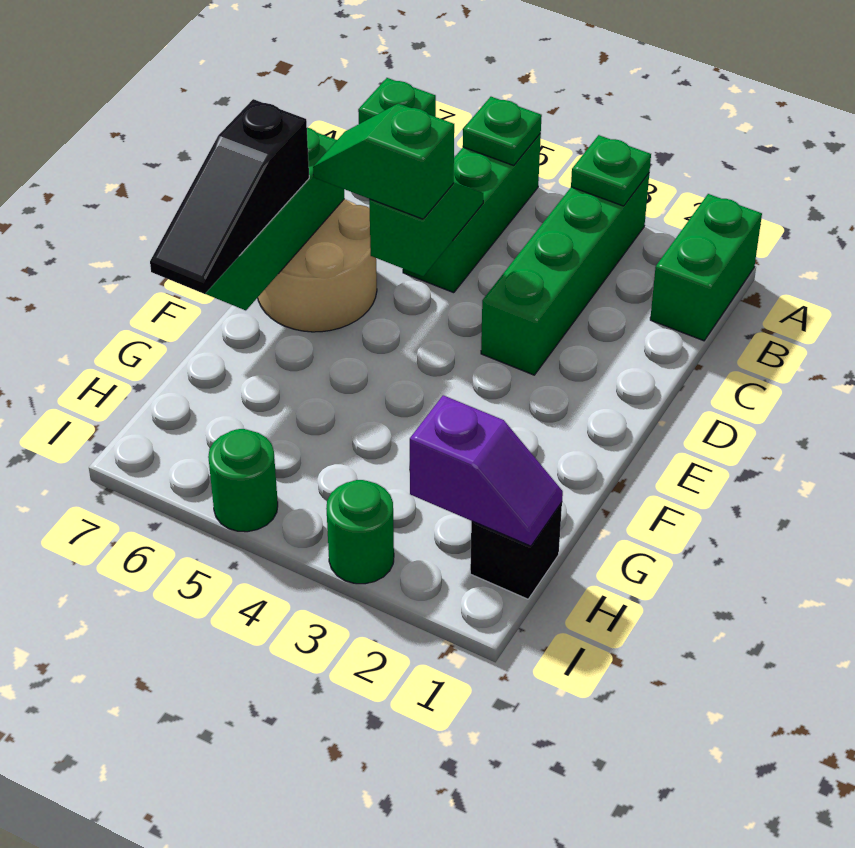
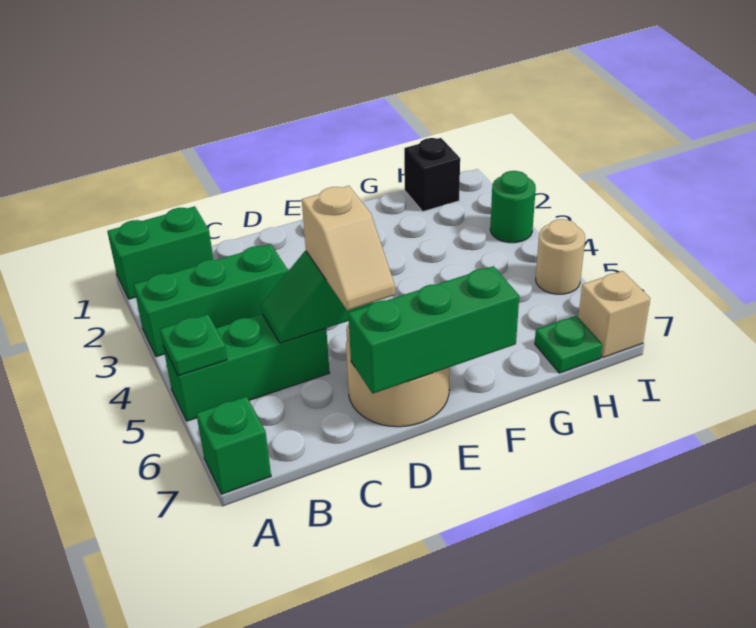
green 1x4 brick [481,174,649,375] -> green 1x3 brick [134,244,288,357]
green 1x1 plate [571,135,651,206] -> green 1x1 plate moved to [535,316,603,373]
green 1x2 slope [313,103,454,219] -> tan 1x2 slope [302,186,395,310]
black 1x3 slope [150,99,309,294] -> none
purple 1x2 slope [410,395,563,546] -> none
green 1x1 round brick [208,429,278,532] -> tan 1x1 round brick [536,219,585,294]
none -> tan 1x1 brick [578,271,650,358]

